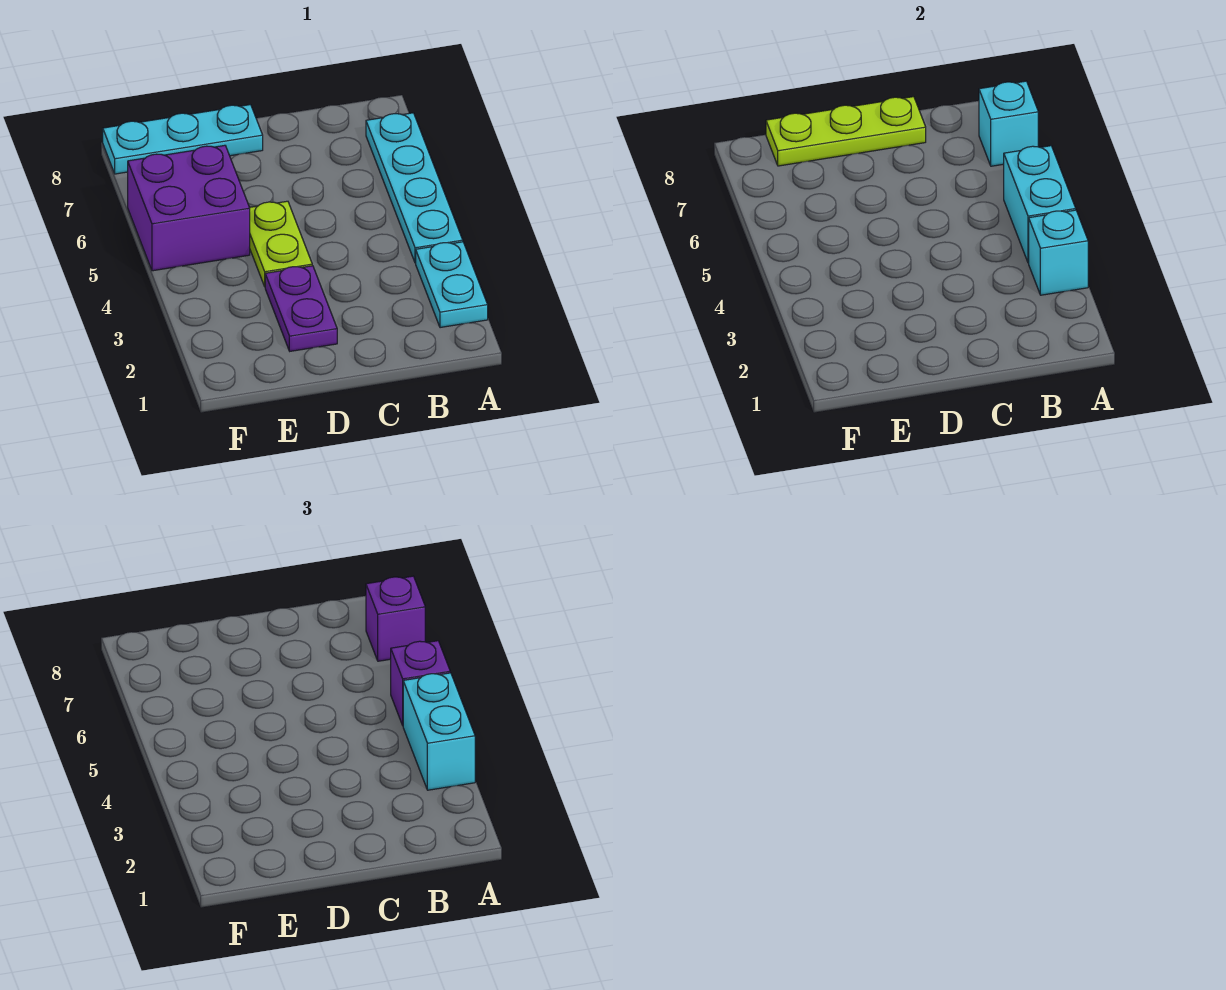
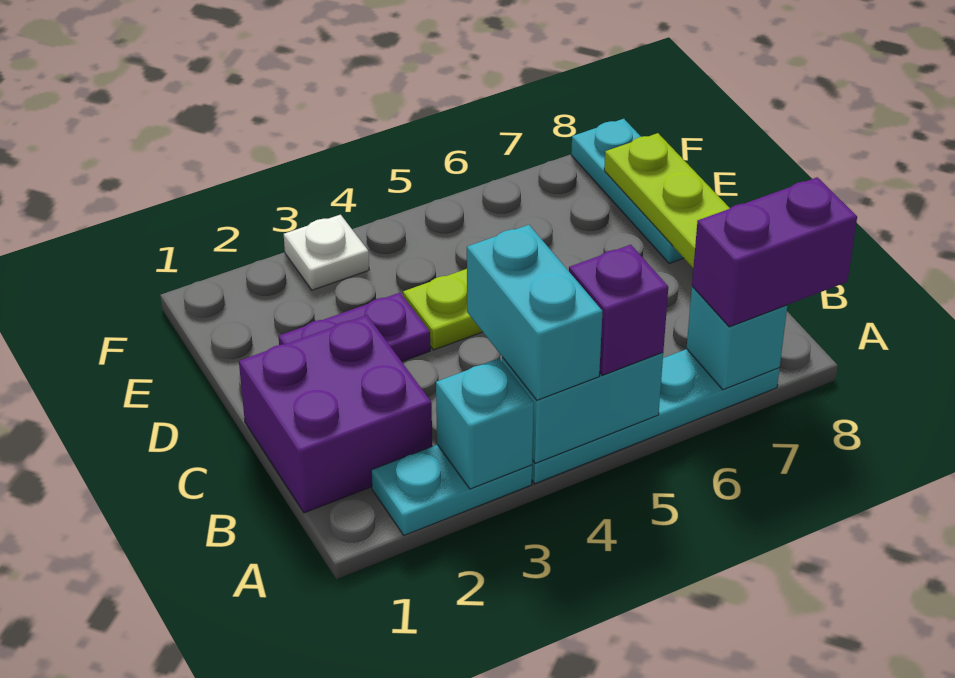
cyan 1x2 brick [403,673,475,790] -> cyan 1x2 brick turned to [467,225,603,400]
purple 1x1 brick [366,576,425,661] -> purple 1x2 brick [692,177,857,327]
purple 2x2 brick [128,145,250,271] -> purple 2x2 brick moved to [239,315,432,513]
none -> white 1x1 plate [284,215,369,290]

